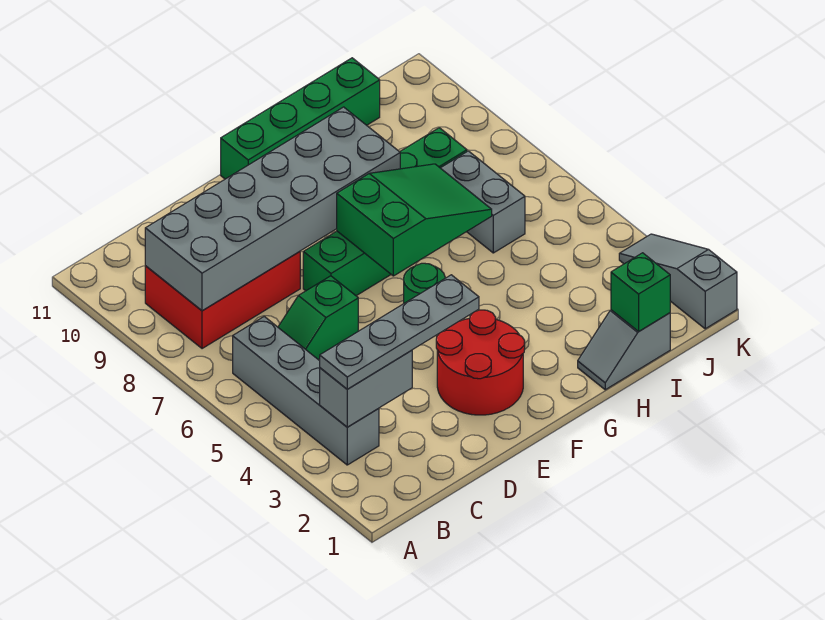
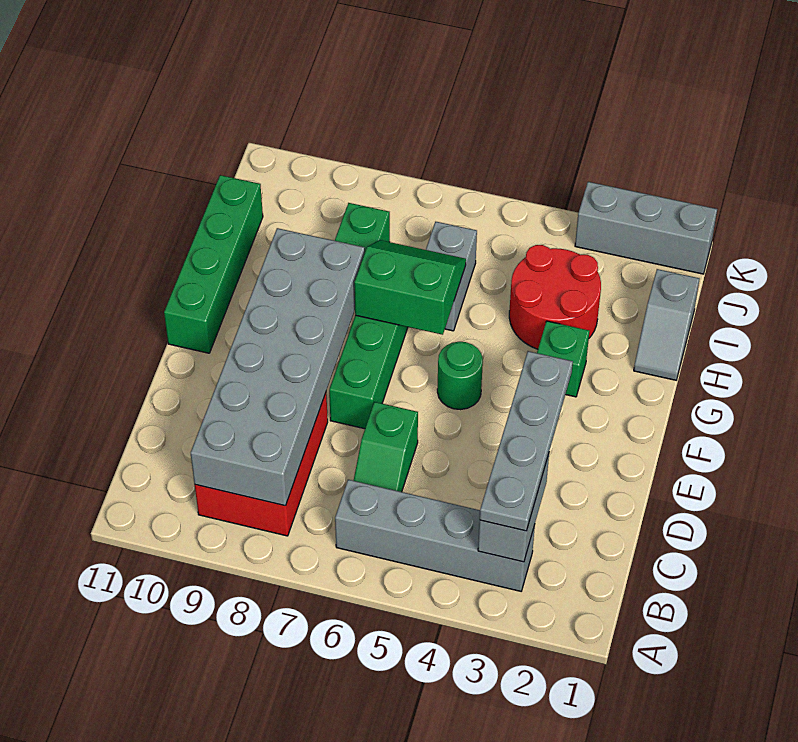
red 2x2 round brick [436,310,525,415] -> red 2x2 round brick moved to [509,245,601,349]
green 2x3 slope [337,164,492,276] -> green 2x2 slope [354,240,466,335]
green 1x1 brick [611,253,670,331] -> green 1x1 brick moved to [537,321,589,397]
grey 1x2 brick [441,151,525,253] -> grey 1x2 brick turned to [426,222,477,331]
grey 1x3 slope [619,234,737,329] -> grey 1x3 brick [575,182,717,274]

